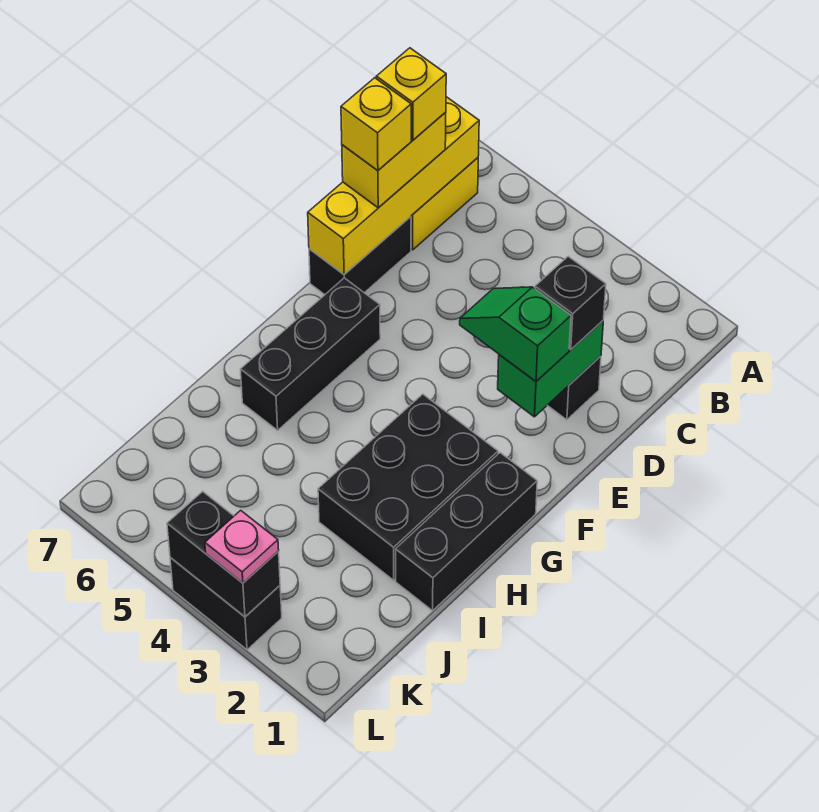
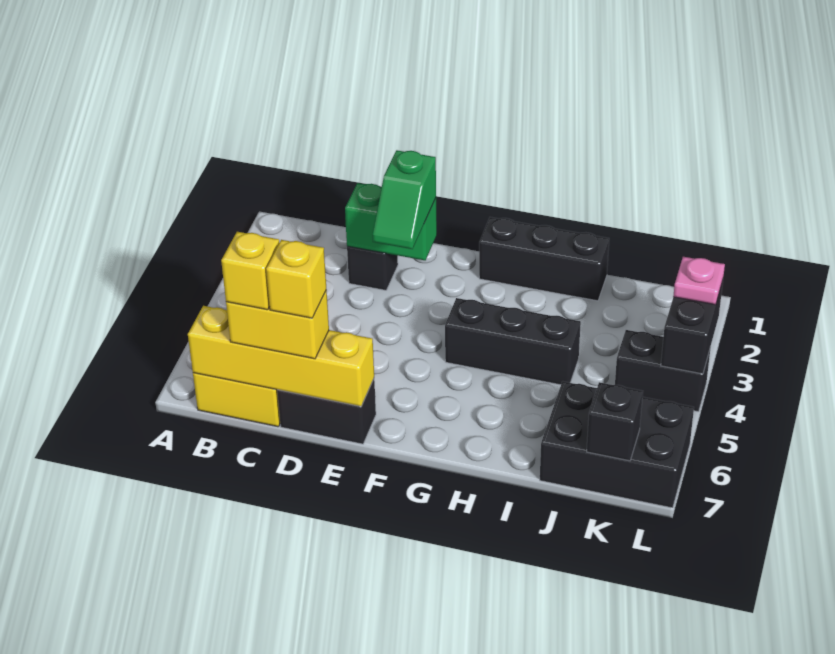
black 1x1 brick [535,256,606,350] -> black 1x1 brick moved to [587,382,643,461]
black 1x3 brick [240,278,380,430] -> black 1x3 brick moved to [445,298,581,385]
black 2x3 brick [318,394,498,580] -> black 2x3 brick moved to [540,381,694,508]
black 1x2 brick [170,558,282,650] -> black 1x2 brick turned to [615,330,711,412]

